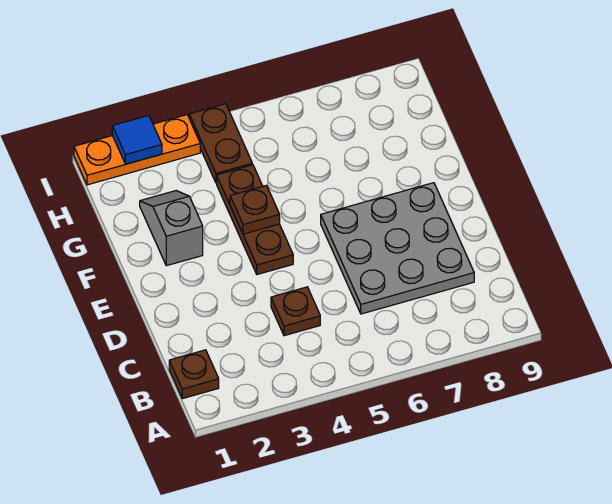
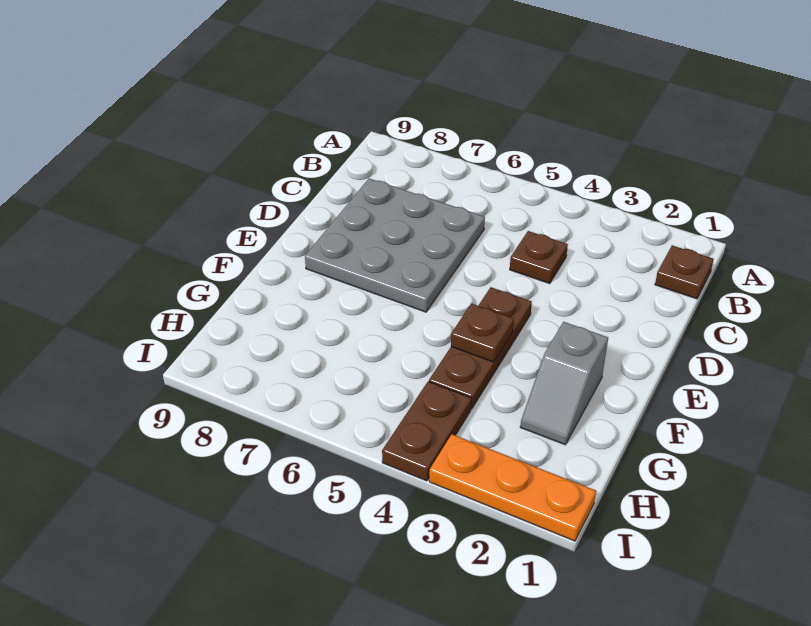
blue 1x1 tile [112,115,162,164] -> none

